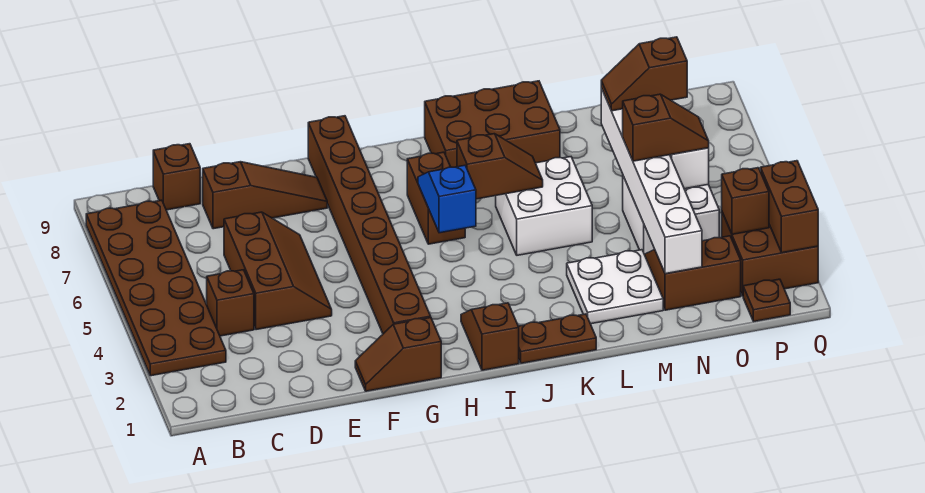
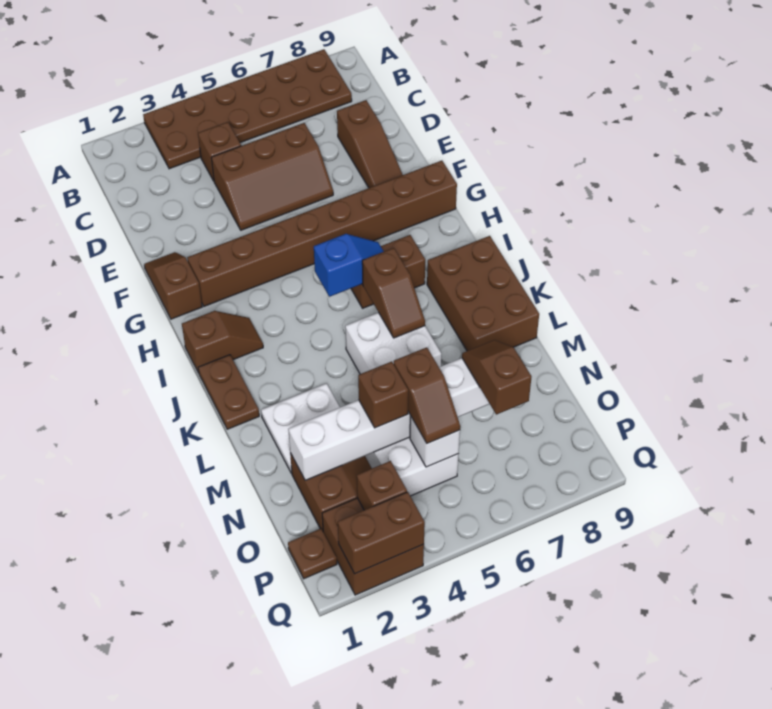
brown 1x1 brick [153,144,200,210] -> brown 1x1 brick moved to [358,362,408,428]

